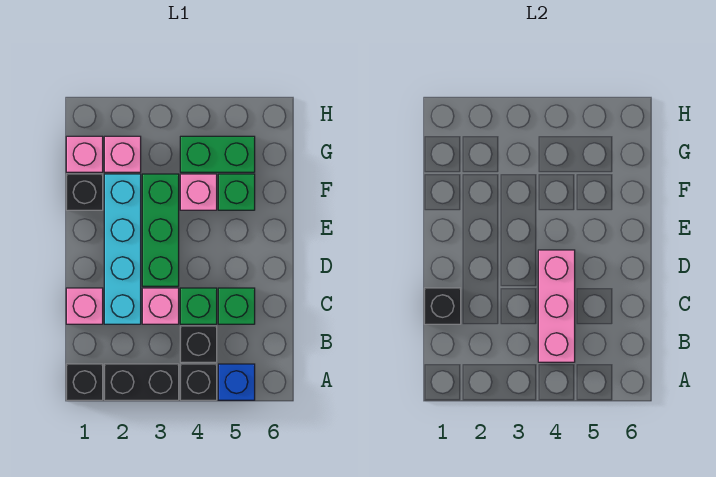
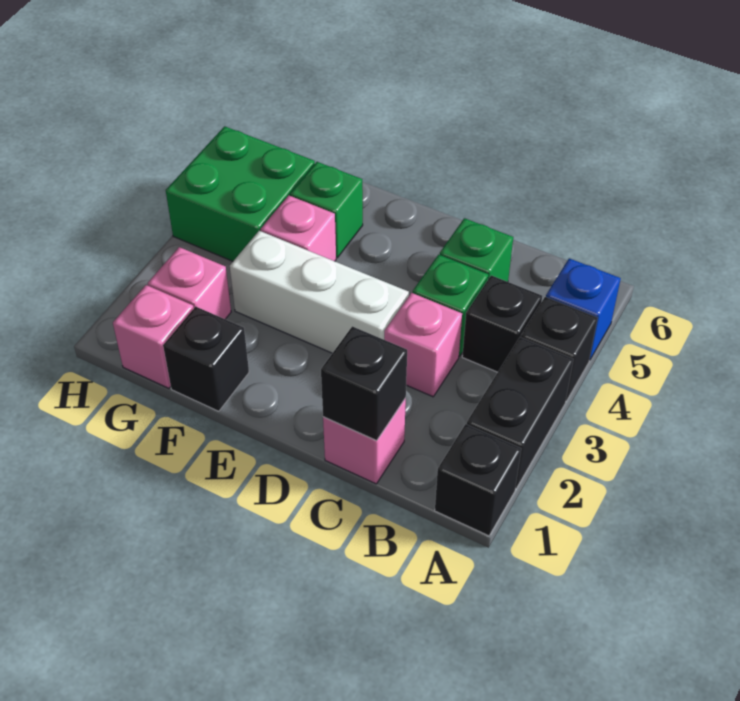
pink 1x3 brick [538,250,575,362] -> none
cyan 1x4 brick [104,174,141,324] -> none
green 1x3 brick [142,174,179,286] -> white 1x3 brick [230,231,409,353]
green 1x2 brick [180,136,255,172] -> green 2x2 brick [166,126,315,261]

